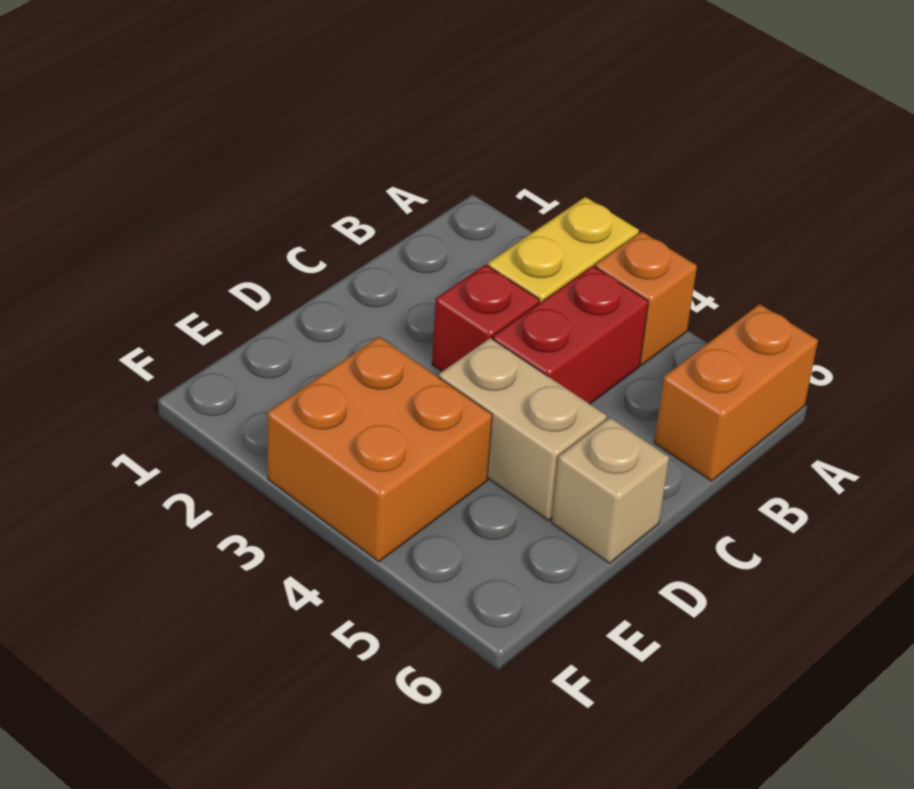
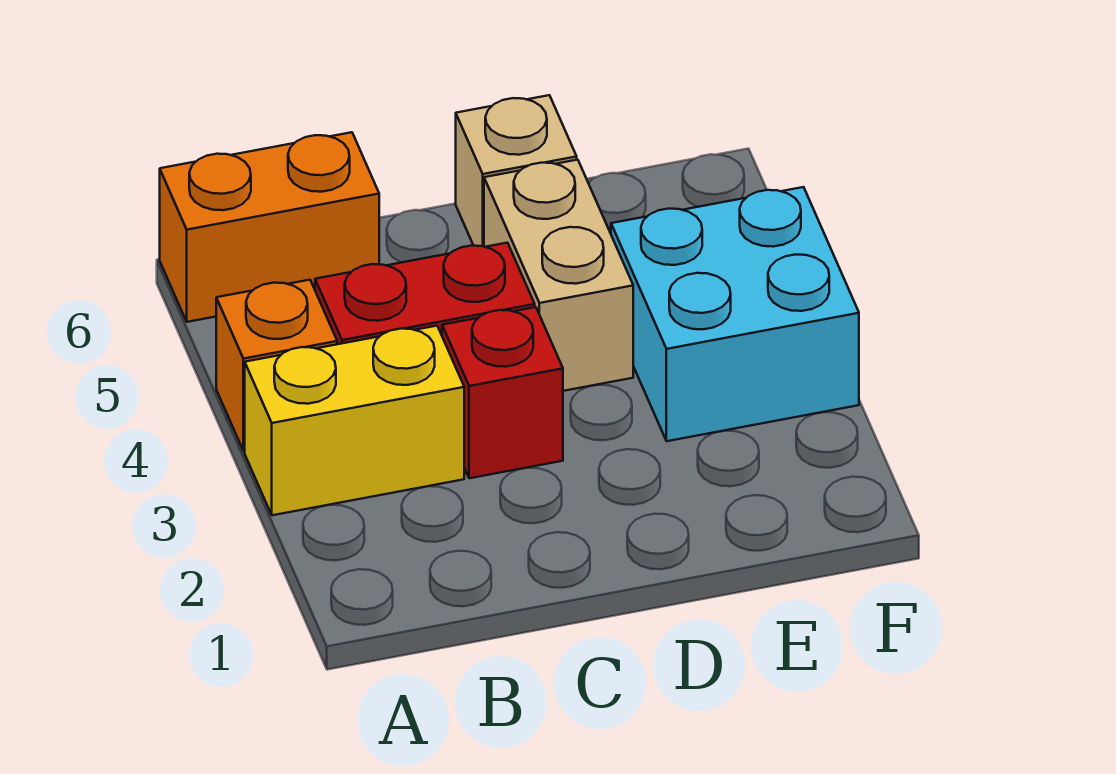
orange 2x2 brick [267,337,492,562] -> cyan 2x2 brick [611,187,859,441]

